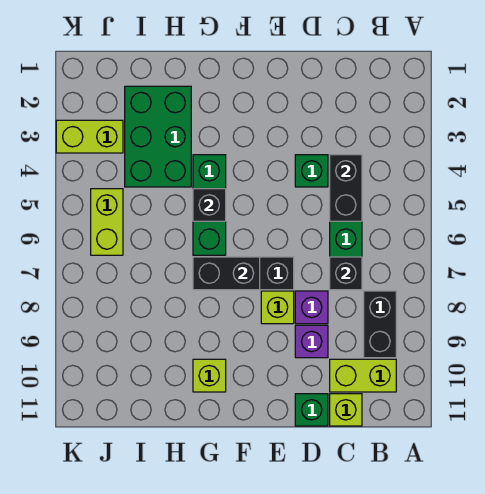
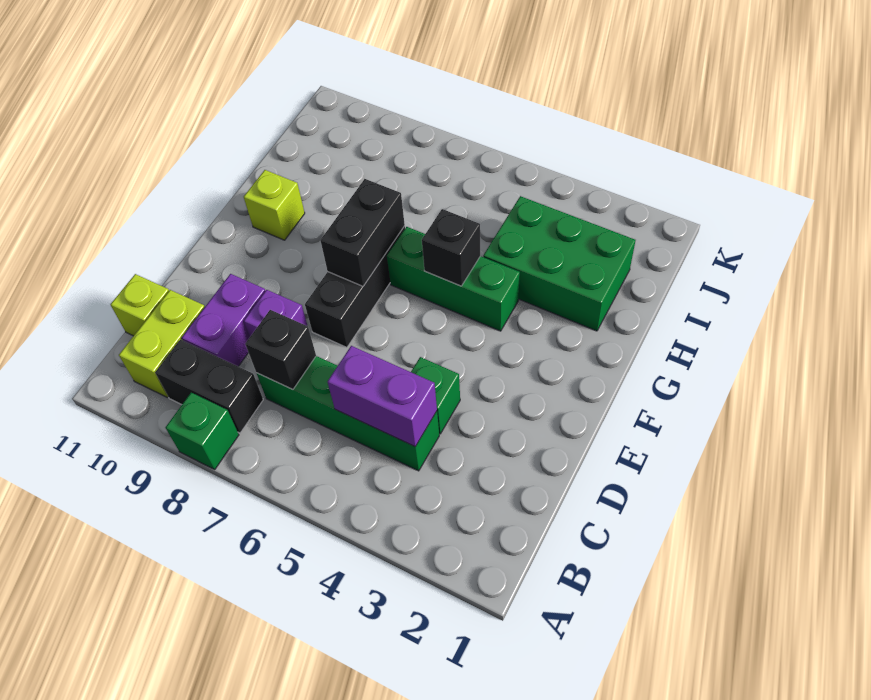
black 1x2 brick [330,155,362,221] -> purple 1x2 brick [328,346,437,447]
purple 1x1 brick [295,325,328,358] -> purple 1x2 brick [182,274,265,367]
green 1x1 brick [295,394,328,426] -> green 1x1 brick moved to [165,393,239,469]
lime 1x1 brick [261,291,294,324] -> none
lime 1x2 brick [56,120,123,153] -> none
lime 1x2 brick [91,189,123,255] -> none

